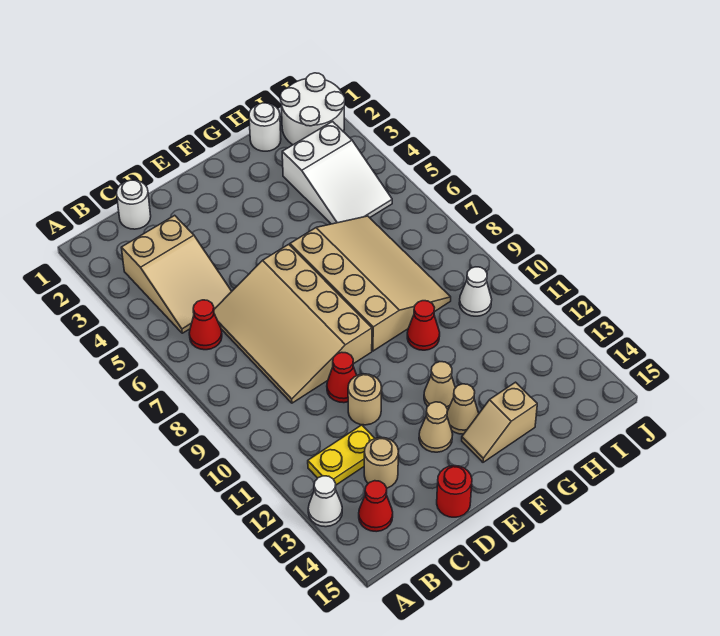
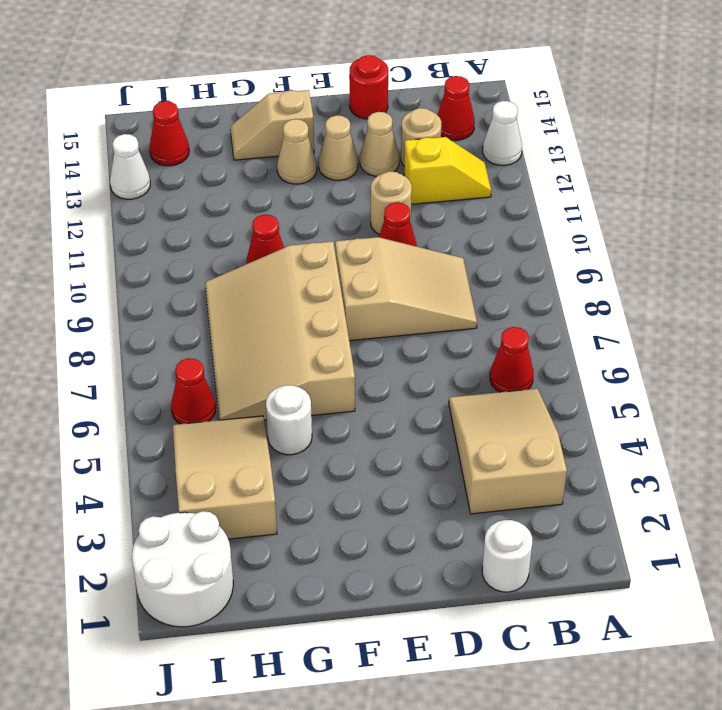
yellow 1x2 plate [308,425,375,485] -> yellow 1x2 slope [404,137,491,204]
tan 3x4 slope [214,244,372,403] -> tan 2x3 slope [335,237,477,341]
tan 1x1 cone [424,362,455,410] -> tan 1x1 cone moved to [360,112,399,177]
tan 1x2 slope [462,382,537,462] -> tan 1x2 slope turned to [230,90,314,160]
white 1x1 round brick [249,103,281,151] -> white 1x1 round brick moved to [266,385,312,455]
white 2x3 slope [282,122,392,224] -> tan 2x3 slope [173,416,277,539]
none -> red 1x1 cone [171,358,216,424]
white 1x1 cone [459,267,492,316] -> white 1x1 cone moved to [110,134,150,199]
none -> red 1x1 cone [149,101,189,166]

